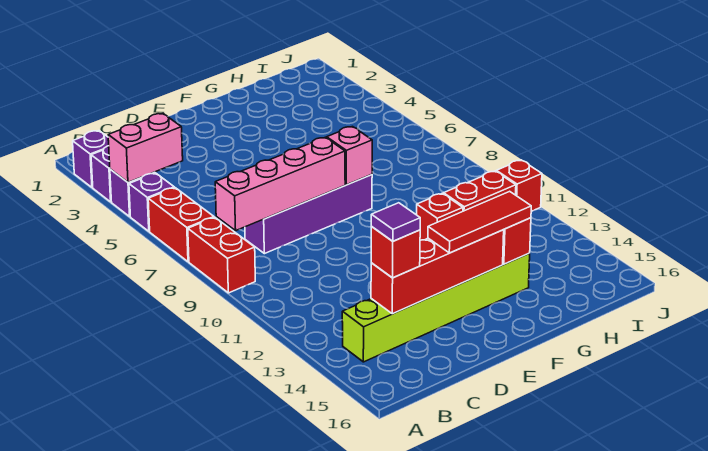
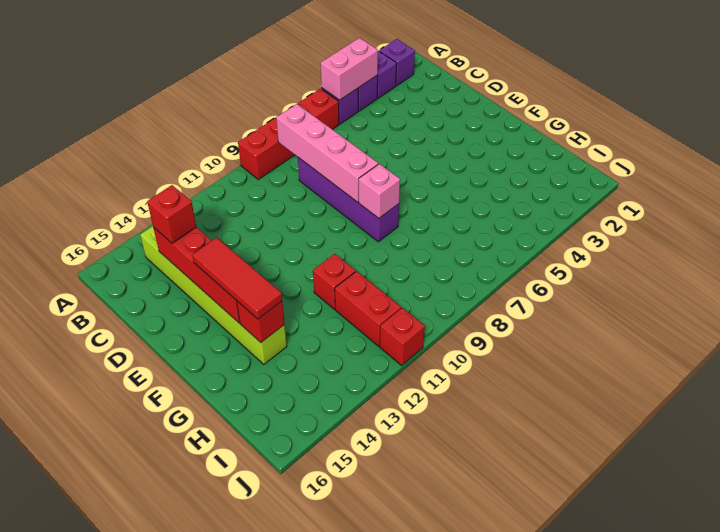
pink 1x2 brick [108,114,183,182] -> pink 1x2 brick turned to [321,38,378,100]
purple 1x1 tile [371,203,420,241] -> none

